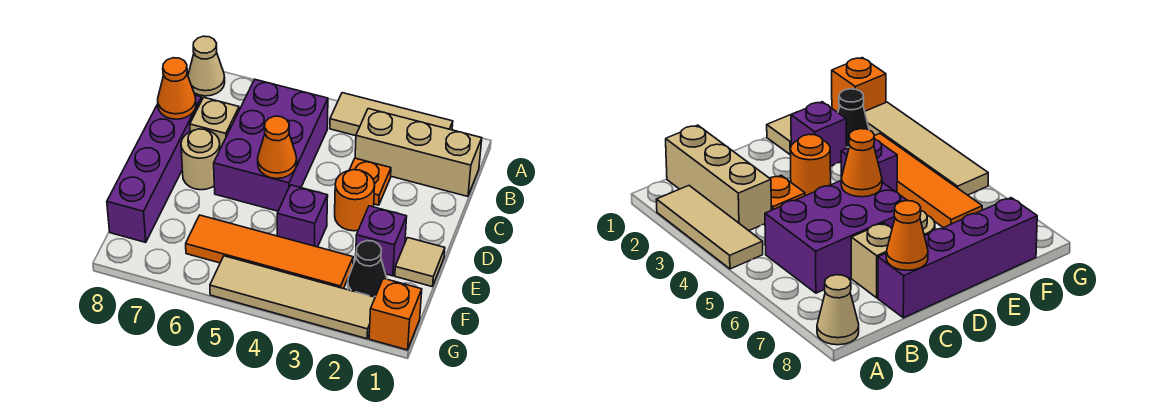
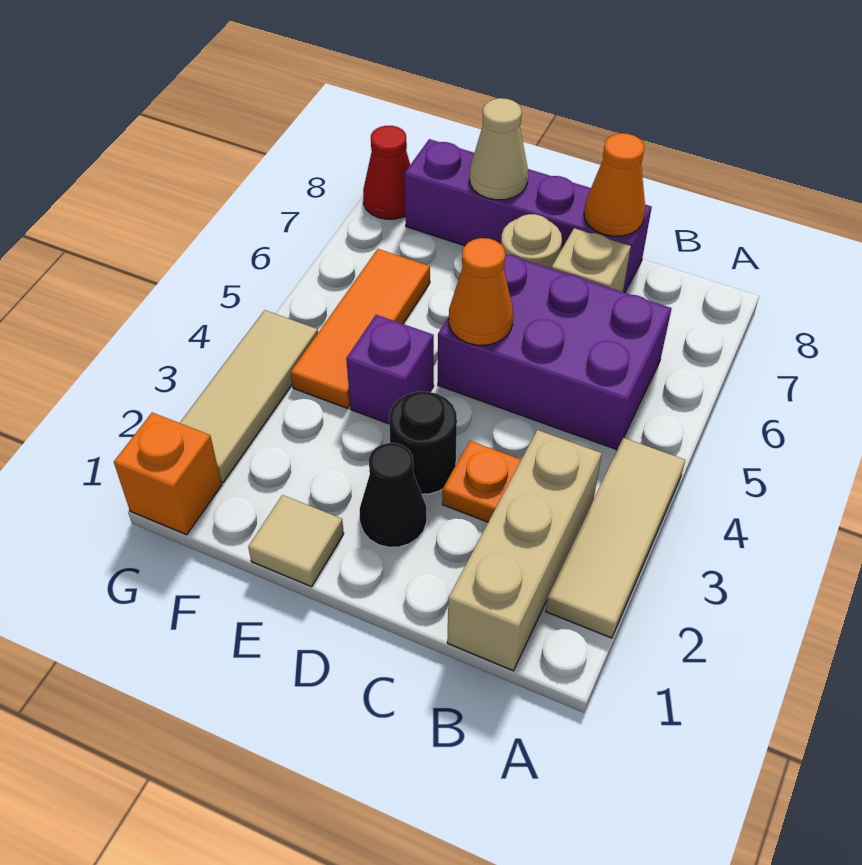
tan 1x1 cone [188,36,225,96] -> tan 1x1 cone moved to [470,98,528,200]
orange 1x1 round brick [335,170,375,231] -> black 1x1 round brick [389,391,457,494]
purple 1x1 brick [356,206,407,276] -> none
black 1x1 cone [348,241,387,297] -> black 1x1 cone moved to [360,443,427,547]
orange 1x4 tile [186,215,353,289] -> orange 1x3 tile [291,249,430,408]
tan 1x4 tile [210,256,375,339] -> tan 1x3 tile [180,310,318,482]
none -> red 1x1 cone [363,126,410,219]

